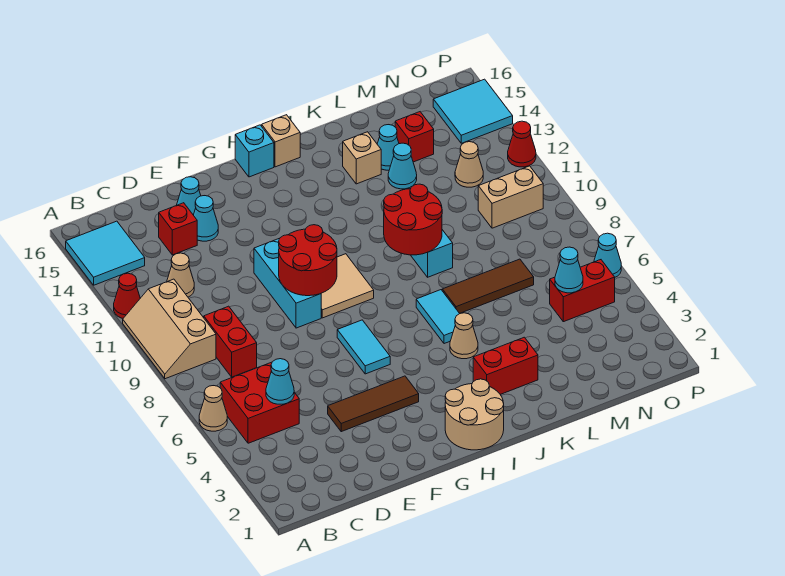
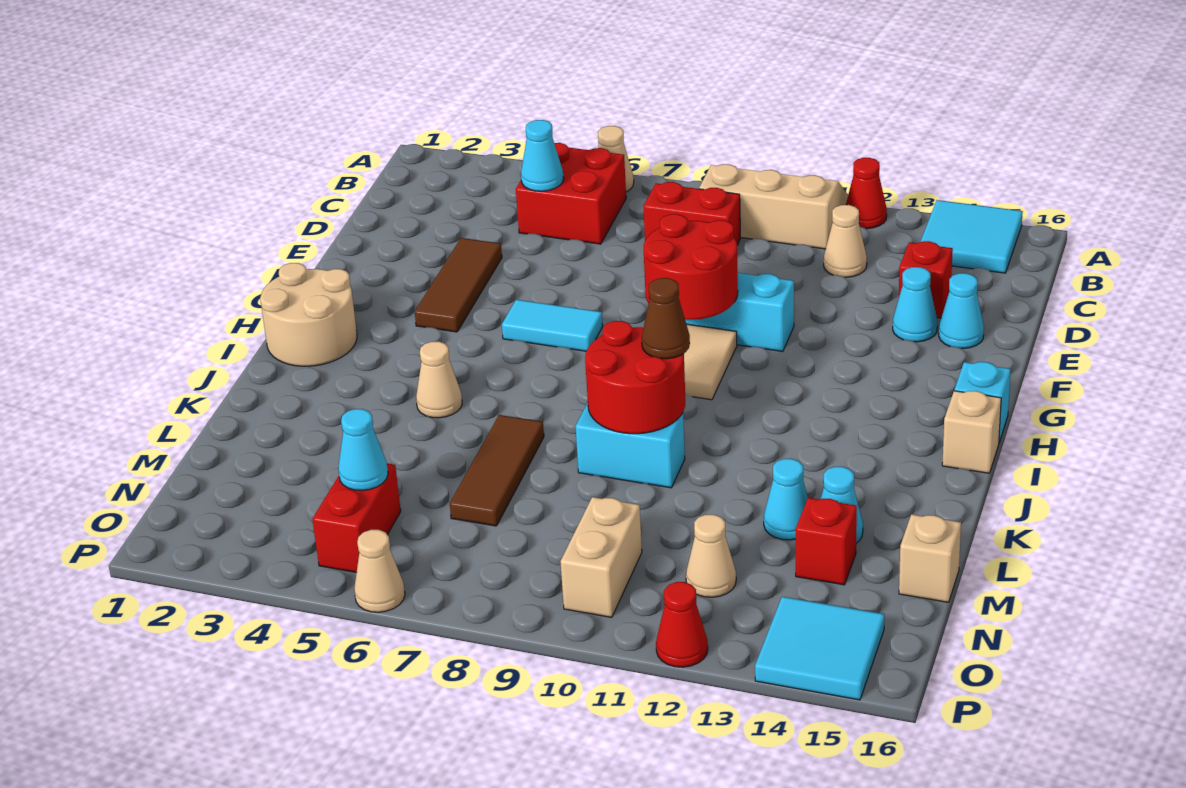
red 1x2 brick [473,337,538,394] -> none
cyan 1x2 tile [416,290,460,344] -> none
none -> brown 1x1 cone [642,278,690,359]
tan 1x1 brick [343,132,381,184] -> tan 1x1 brick moved to [899,514,961,602]
cyan 1x1 cone [594,233,621,277] -> tan 1x1 cone [354,530,405,612]

